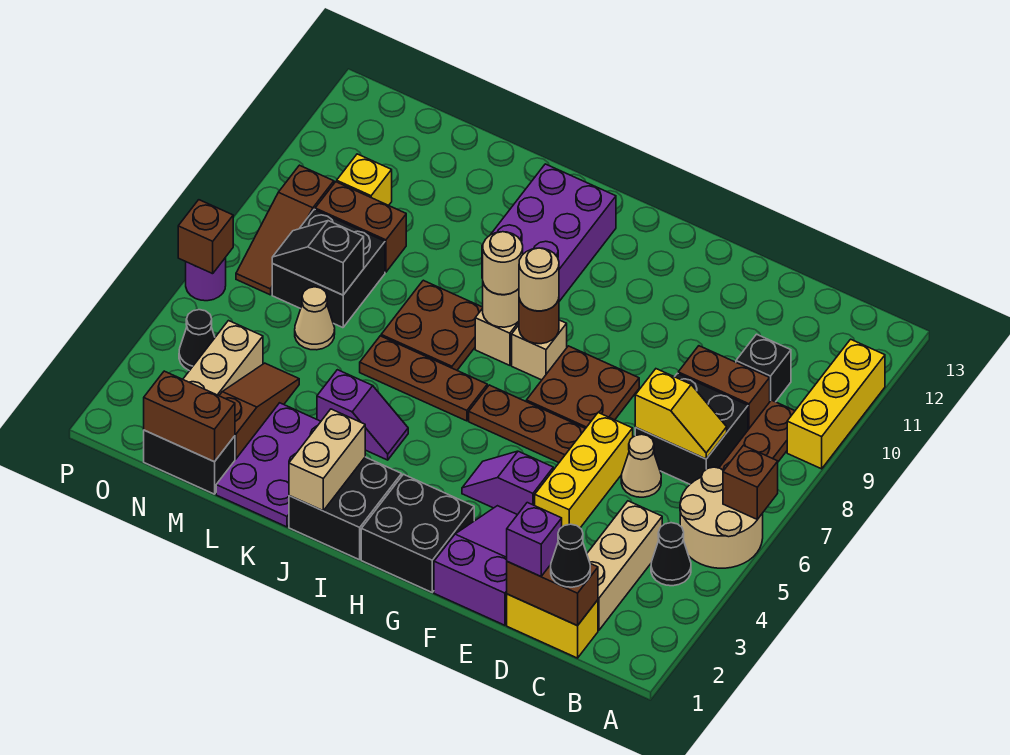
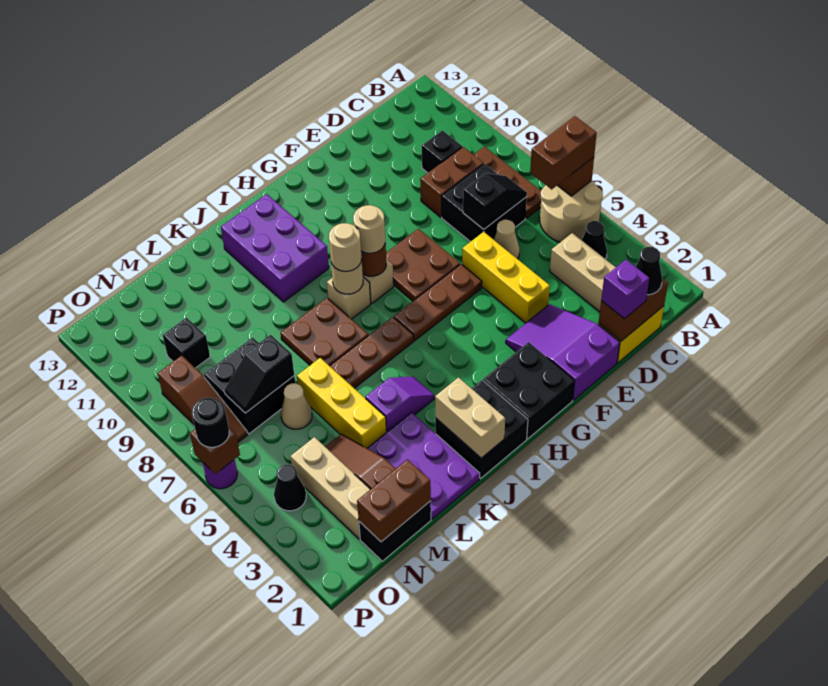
yellow 1x3 brick [787,339,885,469] -> yellow 1x3 brick moved to [297,358,387,448]
yellow 1x2 slope [635,369,727,459] -> black 1x2 slope [463,173,527,229]
purple 1x2 slope [462,451,553,515] -> none
brown 1x2 brick [315,182,406,272] -> brown 1x2 brick moved to [530,116,597,189]
yellow 1x1 brick [337,154,392,205] -> black 1x1 brick [163,318,210,368]
none -> black 1x1 round brick [192,398,229,447]

